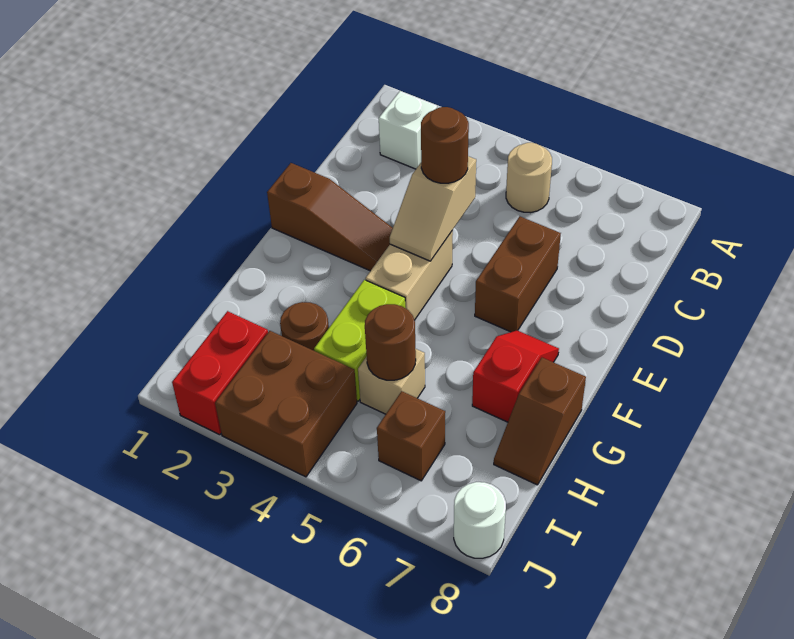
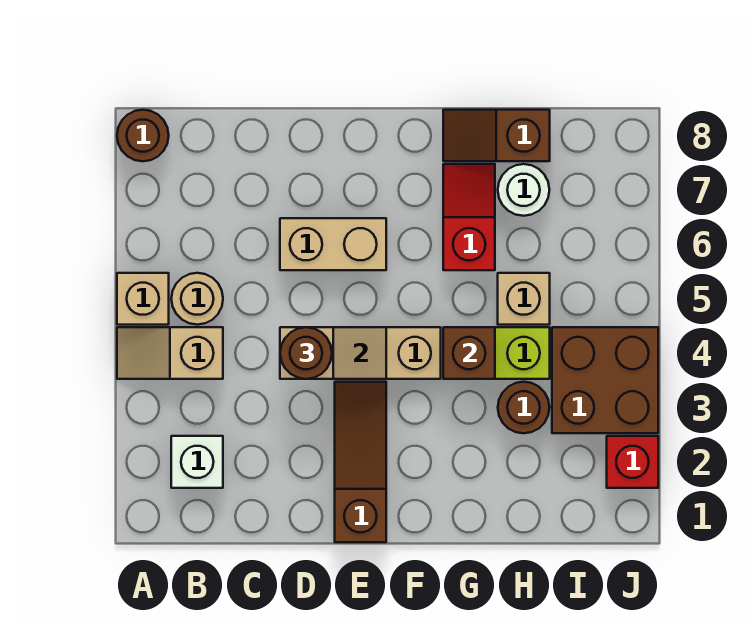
none -> tan 1x2 slope [117,327,223,379]
none -> tan 1x1 brick [117,273,169,325]
brown 1x2 brick [475,216,561,332] -> tan 1x2 brick [280,218,386,270]
red 1x2 slope [472,330,559,422] -> red 1x2 slope turned to [443,164,495,270]
brown 1x2 slope [494,358,586,485] -> brown 1x2 slope turned to [443,110,550,161]
brown 1x1 round brick [365,304,416,380] -> brown 1x1 round brick moved to [117,110,169,161]
red 1x2 brick [172,311,268,435] -> red 1x1 brick [607,436,658,488]
brown 1x1 brick [377,391,445,481] -> brown 1x1 brick moved to [443,327,495,379]
white 1x1 round brick [454,482,506,558] -> white 1x1 round brick moved to [498,164,549,216]

